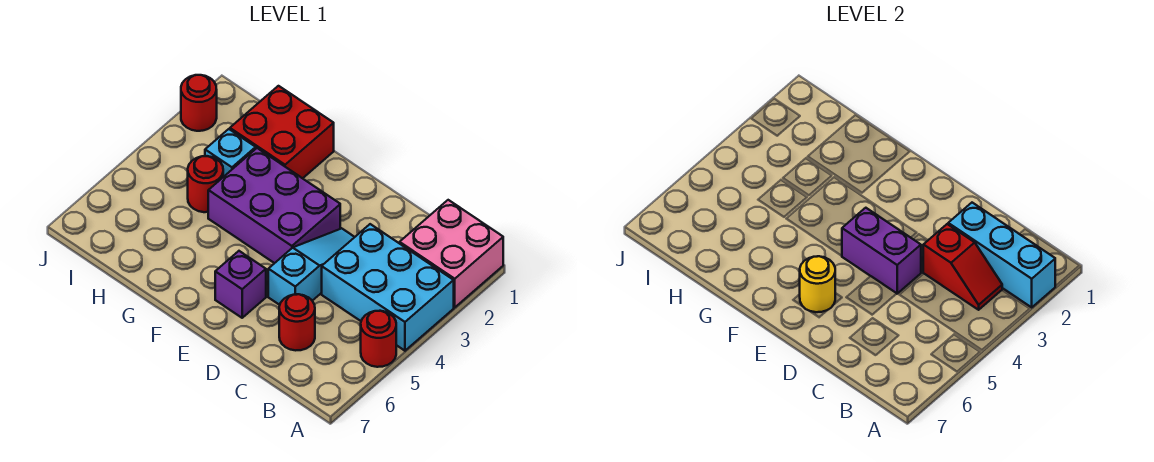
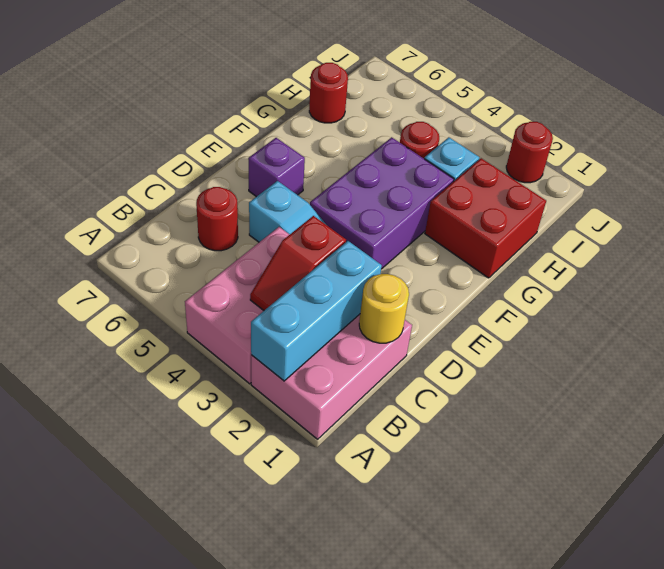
pink 2x2 brick [400,200,503,307] -> pink 2x3 brick [251,314,412,439]
cyan 2x3 brick [322,224,454,351] -> pink 2x3 brick [185,227,290,384]
red 1x1 round brick [361,311,396,367] -> red 1x1 round brick moved to [309,63,348,123]
purple 1x2 brick [842,208,921,294] -> none
yellow 1x1 round brick [800,256,835,312] -> yellow 1x1 round brick moved to [359,274,409,343]

